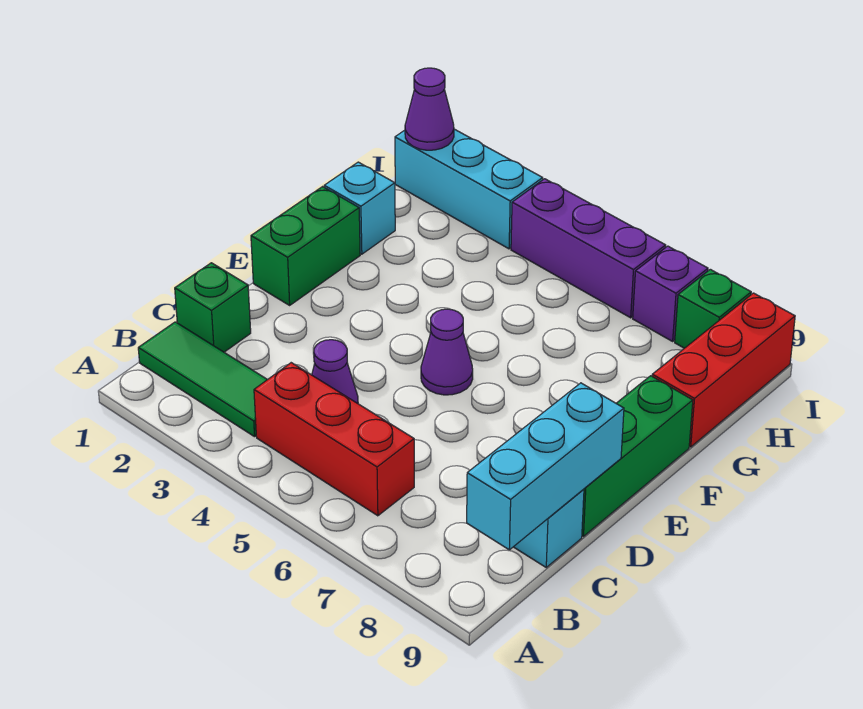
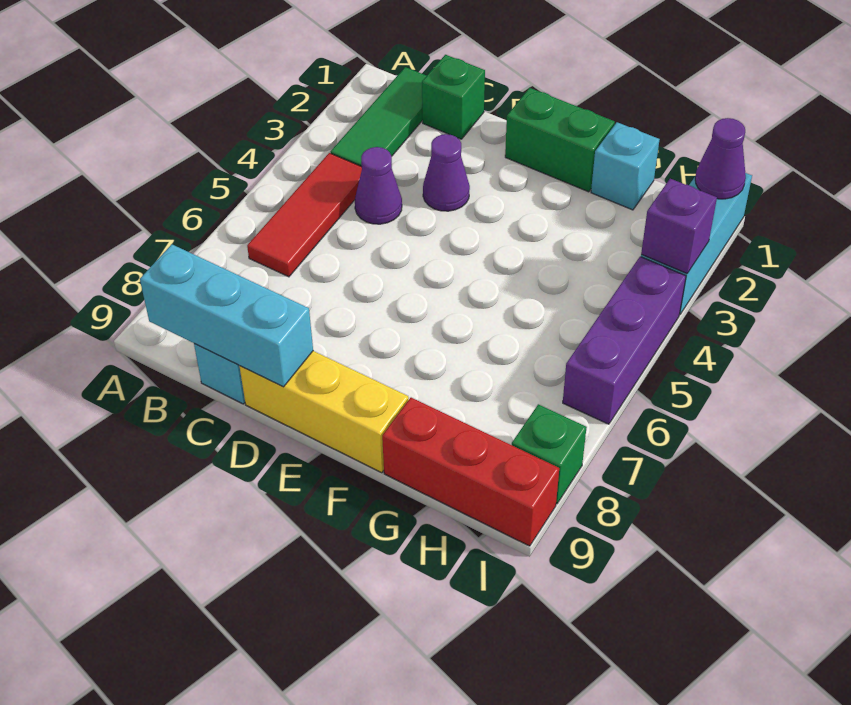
red 1x3 brick [254,363,414,516] -> red 1x3 tile [247,153,362,277]
green 1x3 brick [582,376,693,536] -> yellow 1x3 brick [240,351,409,473]
purple 1x1 cone [421,309,473,395] -> purple 1x1 cone moved to [423,134,470,211]
purple 1x1 brick [633,246,708,341] -> purple 1x1 brick moved to [641,179,717,274]

